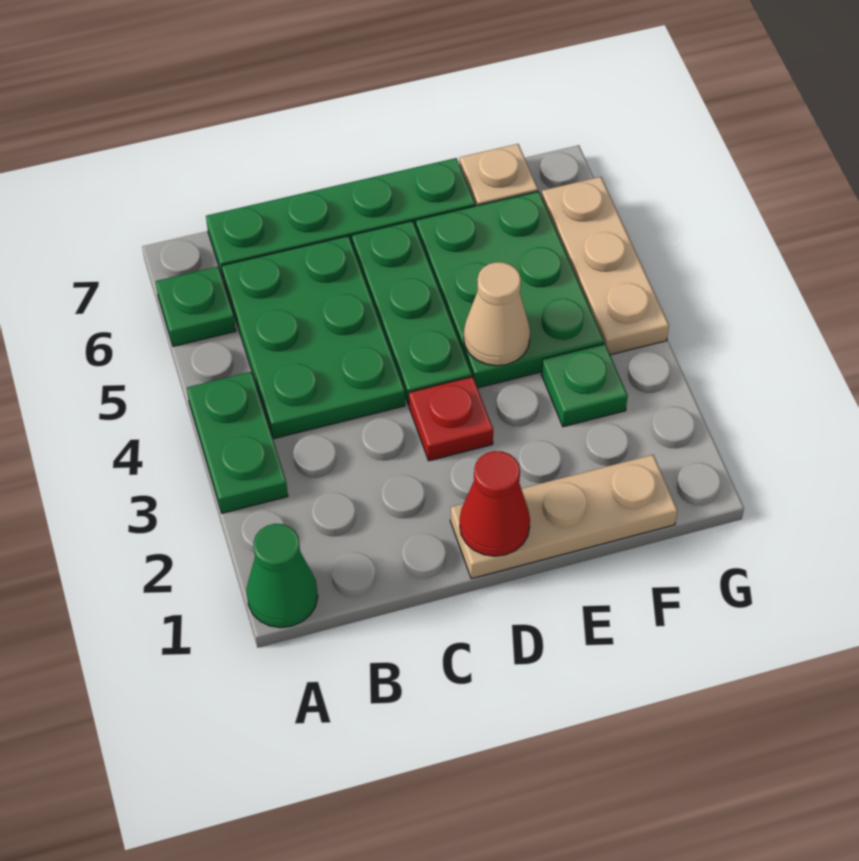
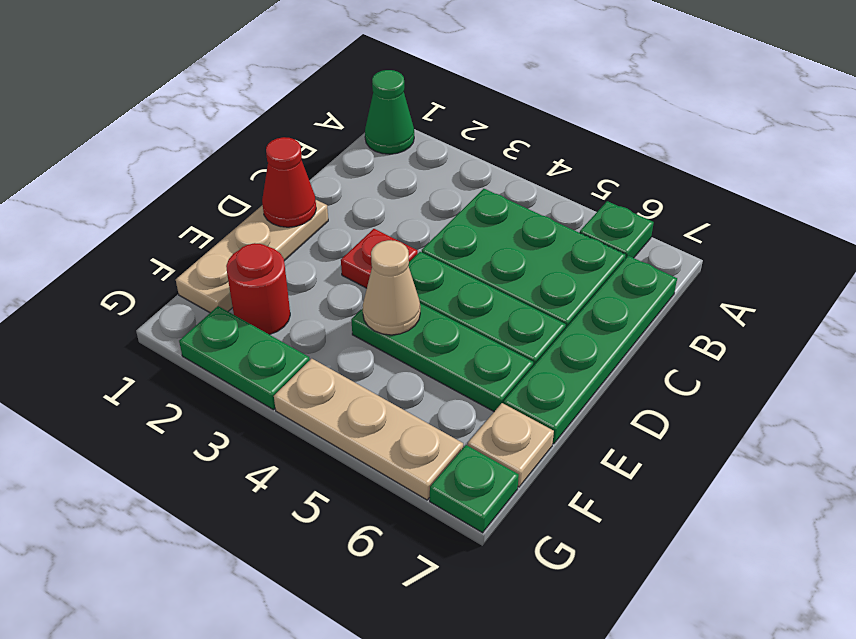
green 1x2 plate [187,372,288,513] -> green 1x2 plate moved to [179,306,310,410]
green 2x3 plate [416,191,604,388] -> green 1x3 plate [351,303,533,412]
none -> red 1x1 round brick [226,243,290,335]
green 1x1 plate [541,344,628,427] -> green 1x1 plate moved to [430,445,519,533]

